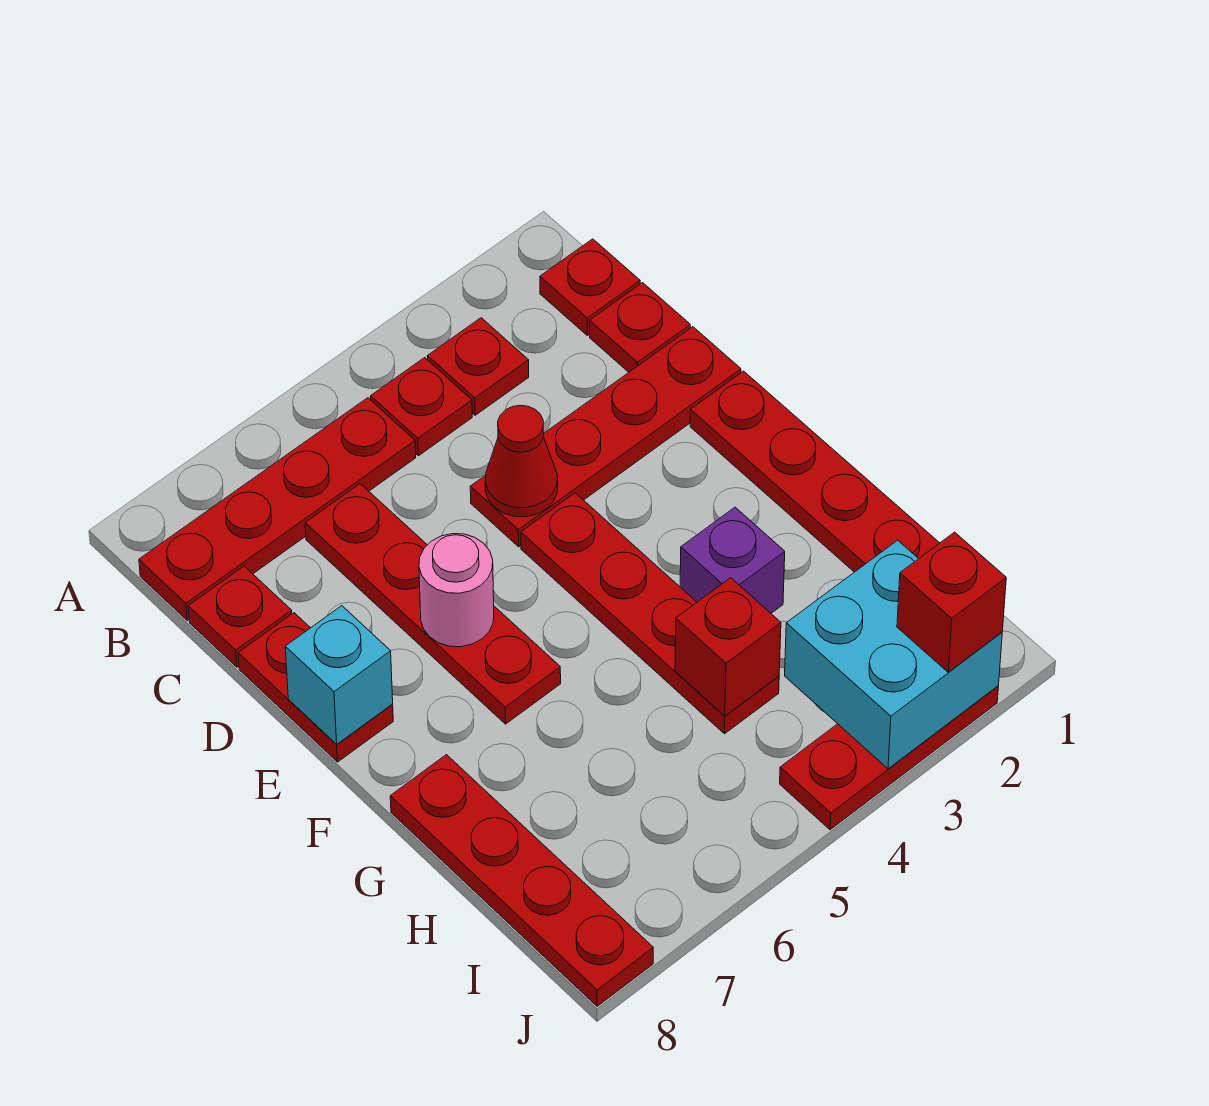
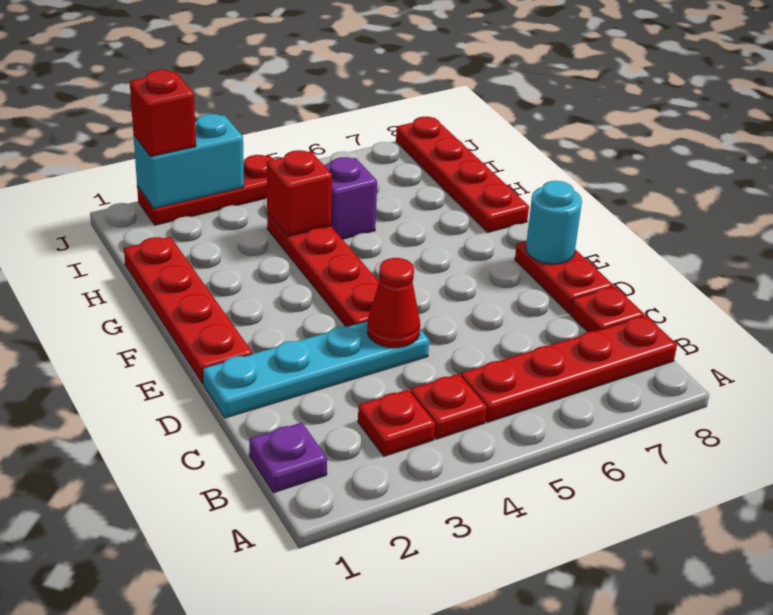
red 1x1 plate [540,239,640,335] -> purple 1x1 plate [249,422,327,493]
red 1x1 plate [590,283,690,372] -> none
red 1x4 plate [305,484,561,724] -> none
red 1x4 plate [470,327,741,547] -> cyan 1x4 plate [203,321,429,418]
pink 1x1 round brick [419,534,494,647] -> none
cyan 1x1 brick [285,606,393,744] -> cyan 1x1 round brick [526,181,582,264]
purple 1x1 brick [680,507,785,613] -> purple 1x1 brick moved to [324,157,377,239]
cyan 2x2 brick [785,540,1002,769] -> cyan 1x2 brick [133,114,244,208]

